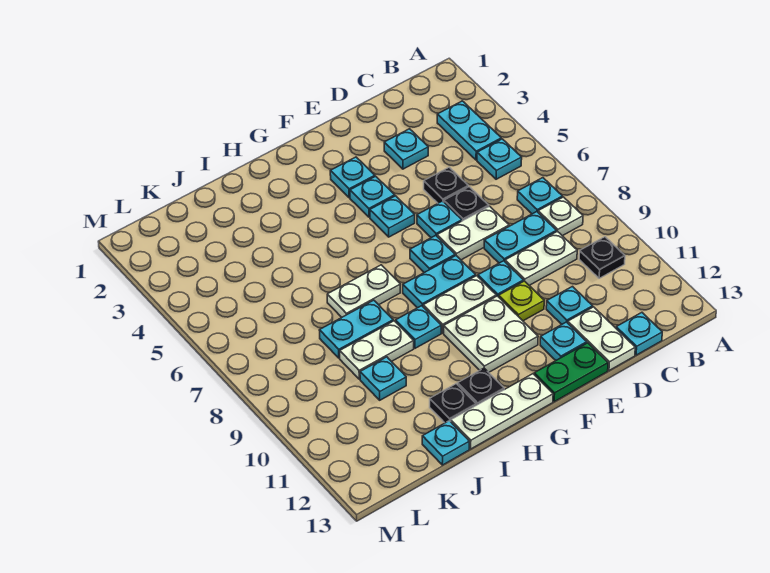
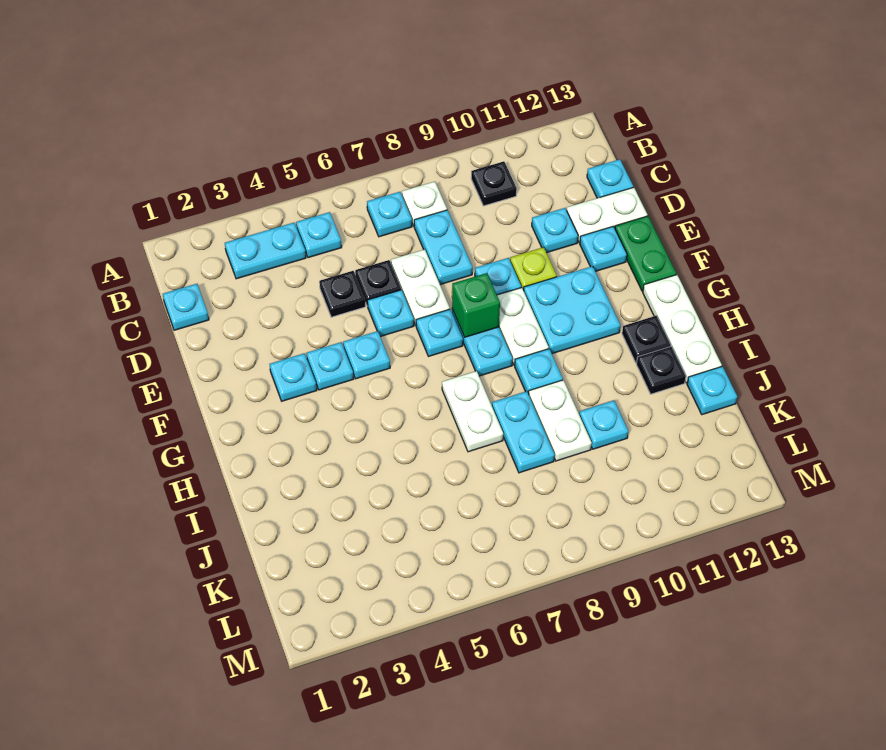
white 1x2 plate [505,231,577,286] -> none
cyan 1x1 plate [384,129,428,169] -> cyan 1x1 plate moved to [163,284,209,330]
none -> green 1x1 brick [452,273,500,337]
white 2x2 plate [444,296,538,372] -> cyan 2x2 plate [524,266,620,354]

